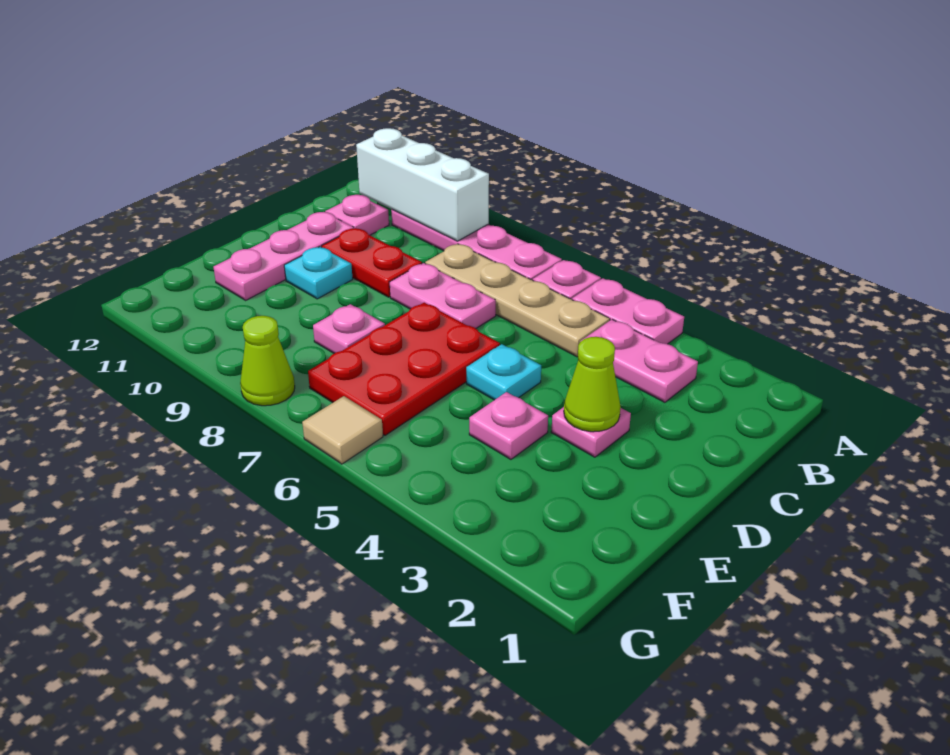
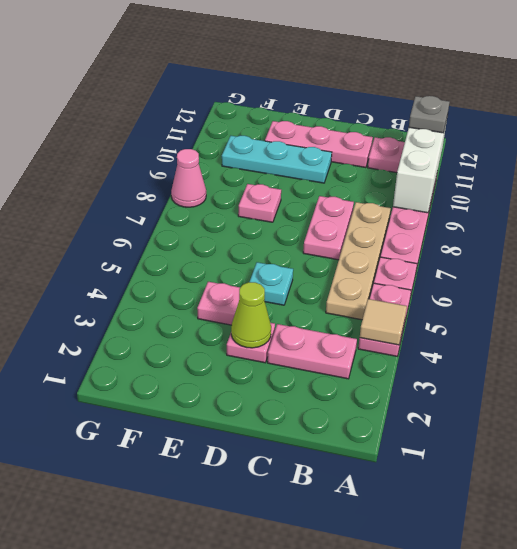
none -> grey 1x1 plate [409,96,449,133]
pink 1x2 plate [581,319,698,402] -> pink 1x2 plate turned to [268,324,357,379]
red 1x2 plate [322,228,422,297] -> none
red 2x3 plate [308,303,500,435] -> none
cyan 1x1 plate [284,247,353,299] -> cyan 1x3 plate [222,136,332,183]
tan 1x1 tile [302,396,383,464] -> tan 1x1 tile moved to [360,299,407,345]
lime 1x1 cone [240,316,295,406] -> pink 1x1 cone [171,149,206,207]

